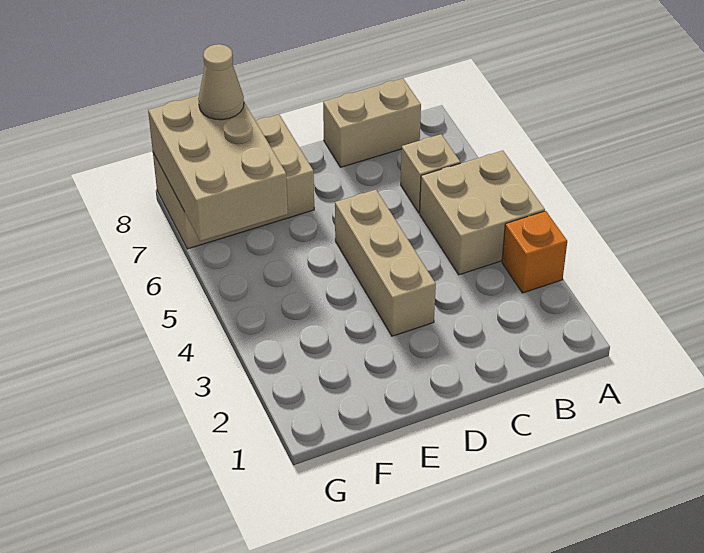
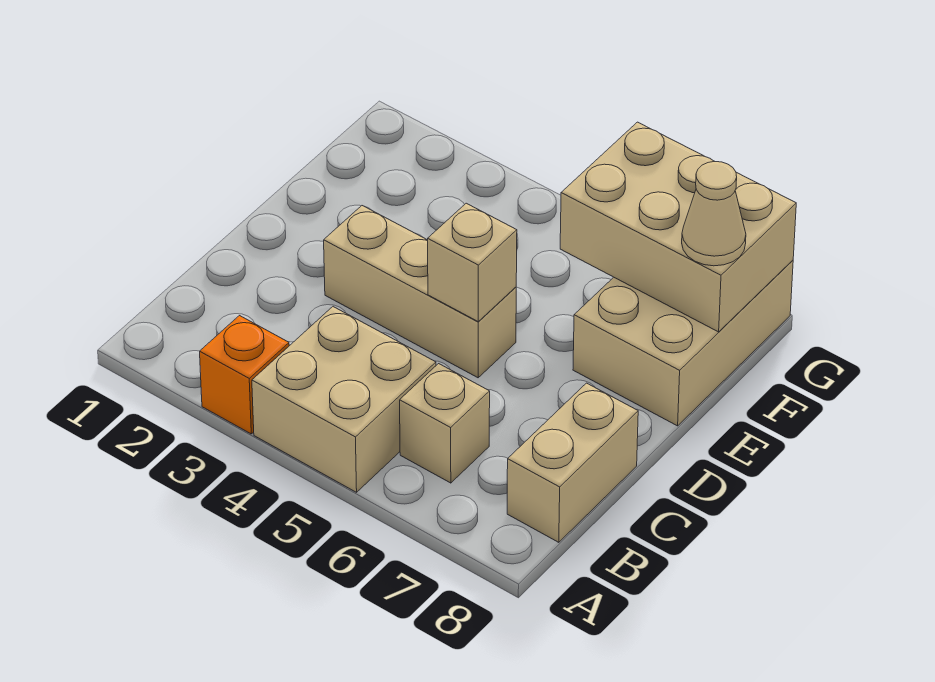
none -> tan 1x1 brick [428,203,517,321]

